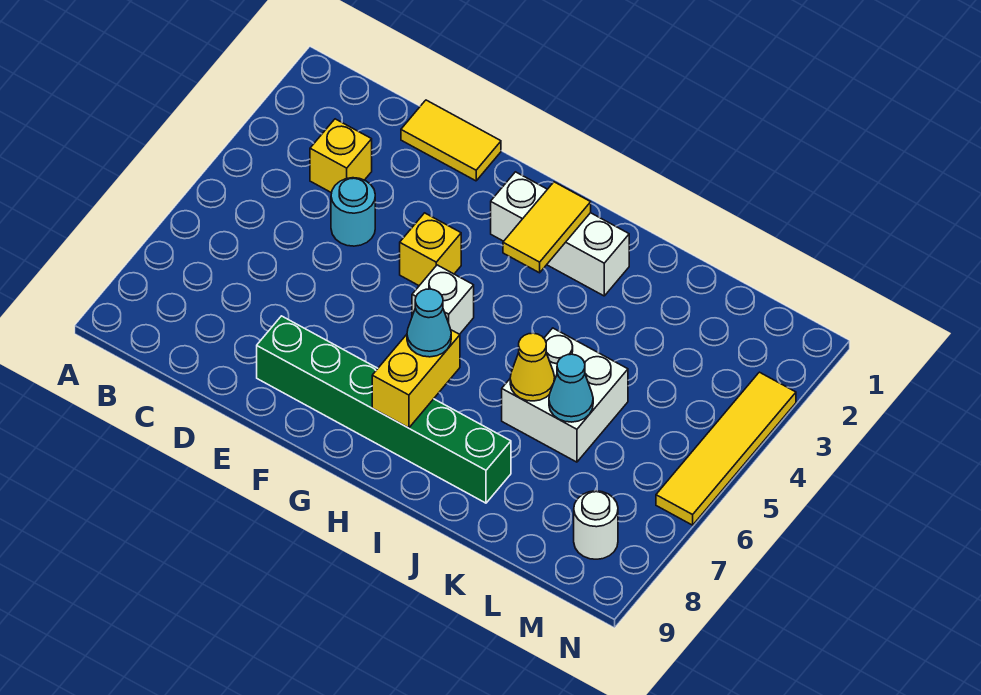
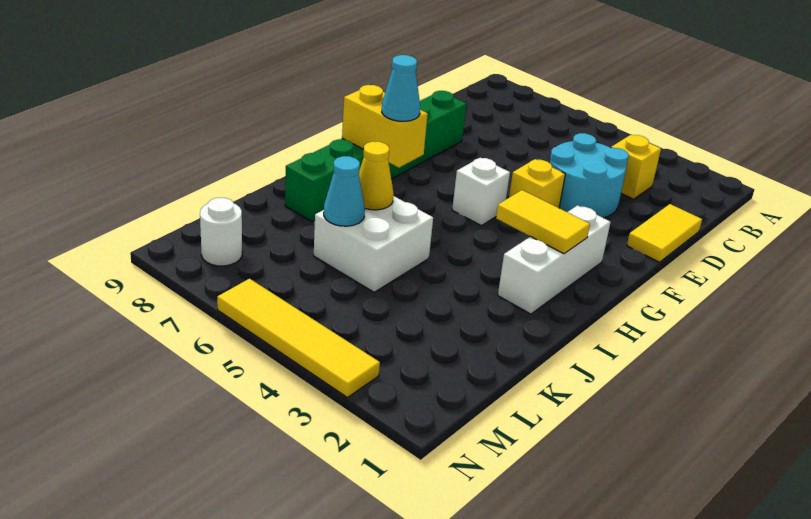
cyan 1x1 round brick [331,178,375,246] -> cyan 2x2 round brick [550,133,629,218]

